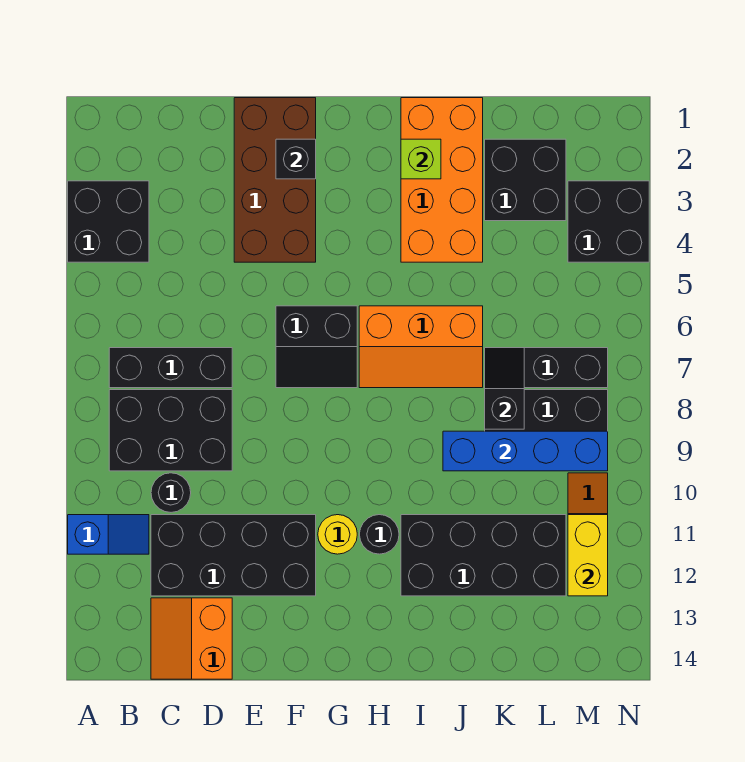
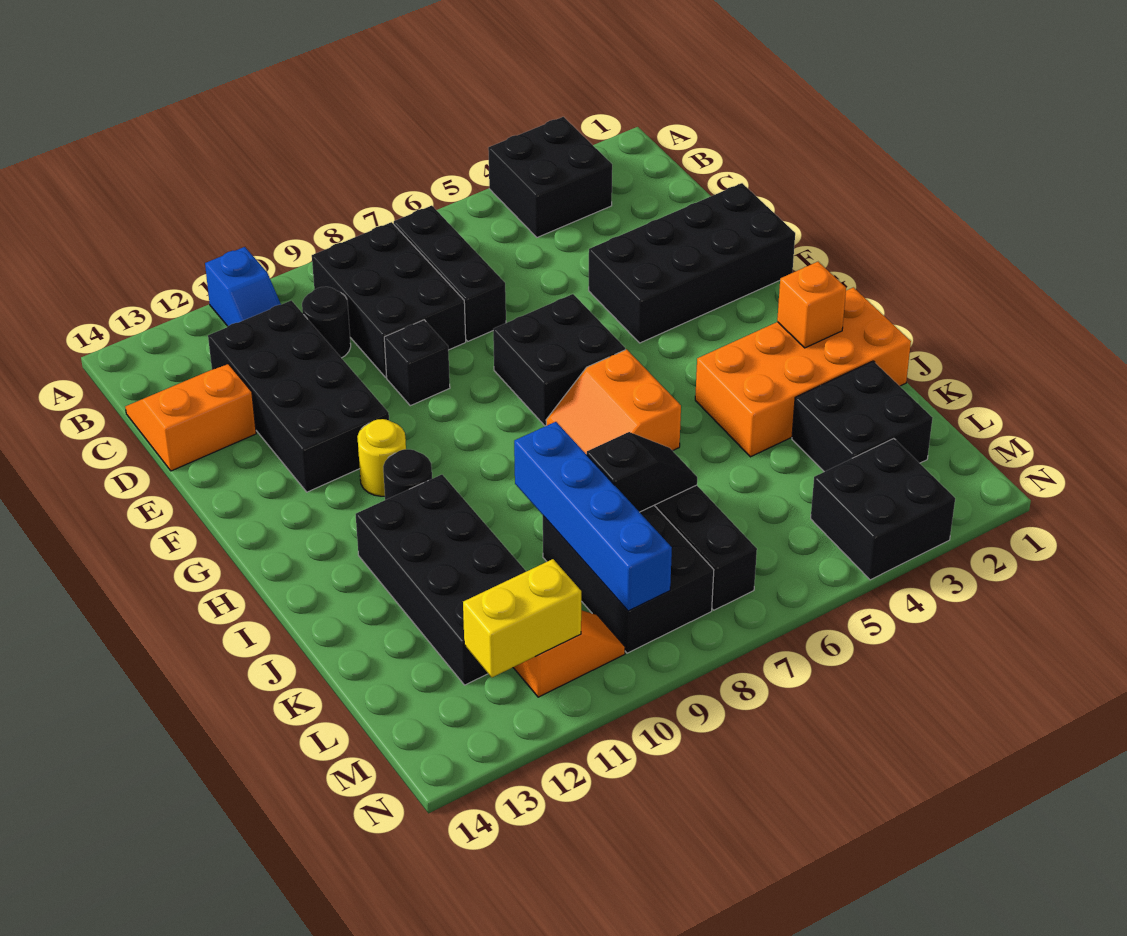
brown 2x4 brick [234,98,316,262] -> black 2x4 brick [589,183,795,343]
black 1x1 brick [276,139,316,179] -> black 1x1 brick moved to [384,320,450,406]
black 2x2 slope [276,306,357,388] -> black 2x2 brick [493,294,625,426]
orange 2x3 slope [359,306,483,388] -> orange 2x2 slope [546,349,681,455]
lime 1x1 brick [401,139,441,179] -> orange 1x1 brick [777,262,846,348]

